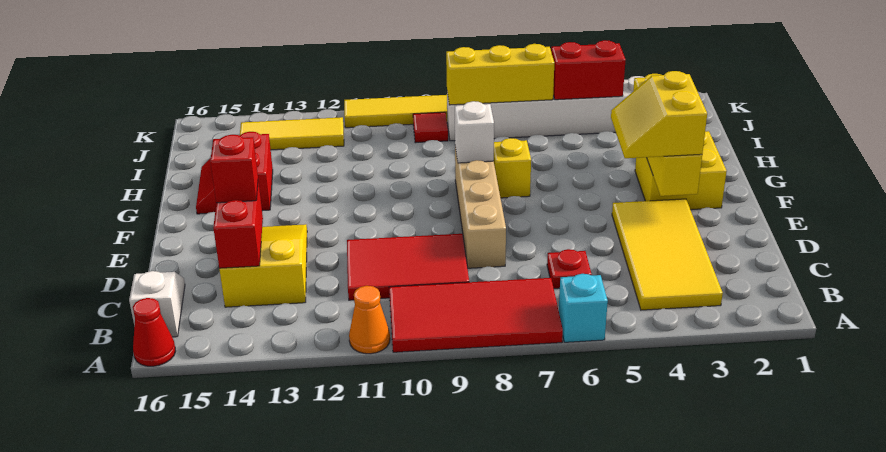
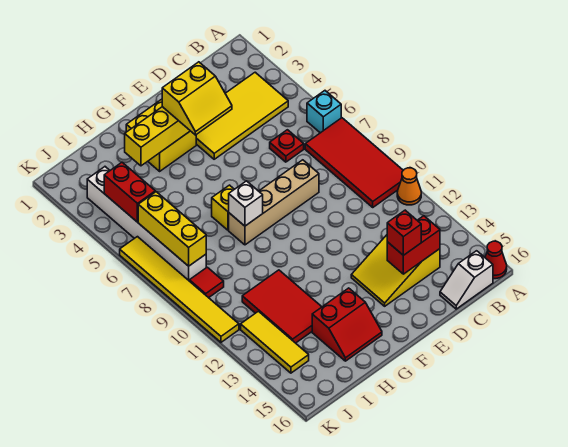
red 2x3 tile [347,234,469,300] -> red 2x3 tile moved to [242,270,321,343]

